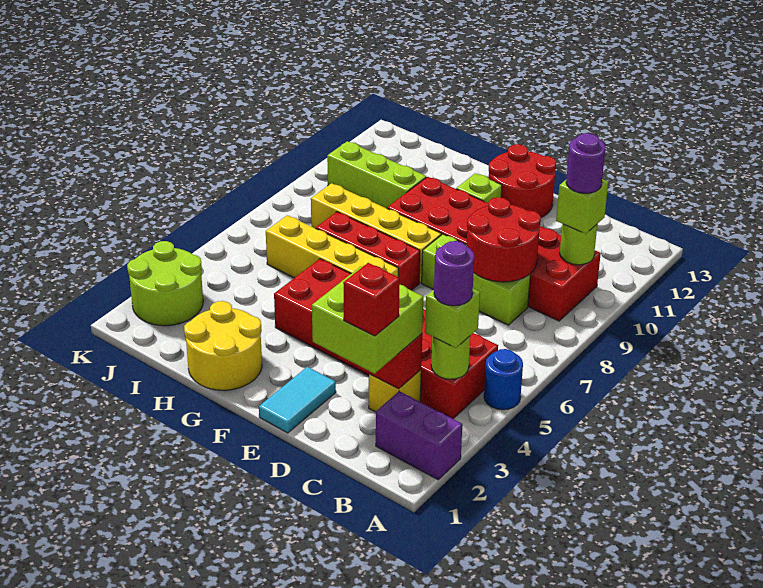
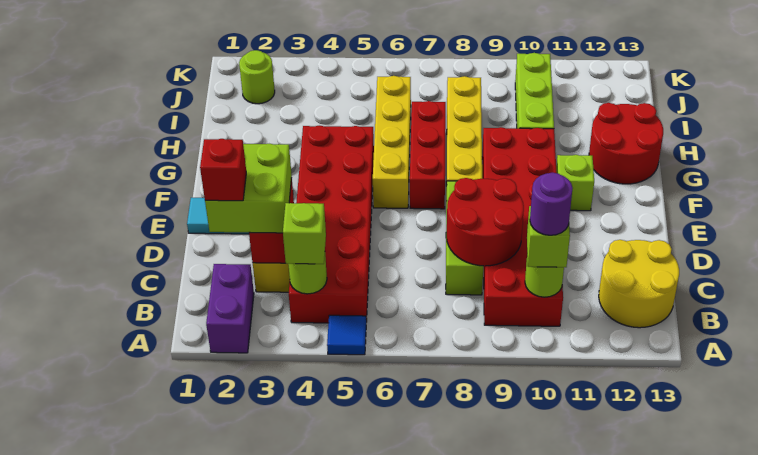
blue 1x1 round brick [484,349,523,410] -> blue 1x1 tile [327,315,366,355]
purple 1x1 round brick [434,241,474,306] -> none
red 2x2 round brick [488,144,556,218] -> red 2x2 round brick moved to [589,103,663,184]
yellow 2x2 round brick [184,301,262,390] -> yellow 2x2 round brick moved to [599,240,679,328]
lime 2x2 round brick [127,241,203,326] -> lime 1x1 round brick [239,50,275,104]

